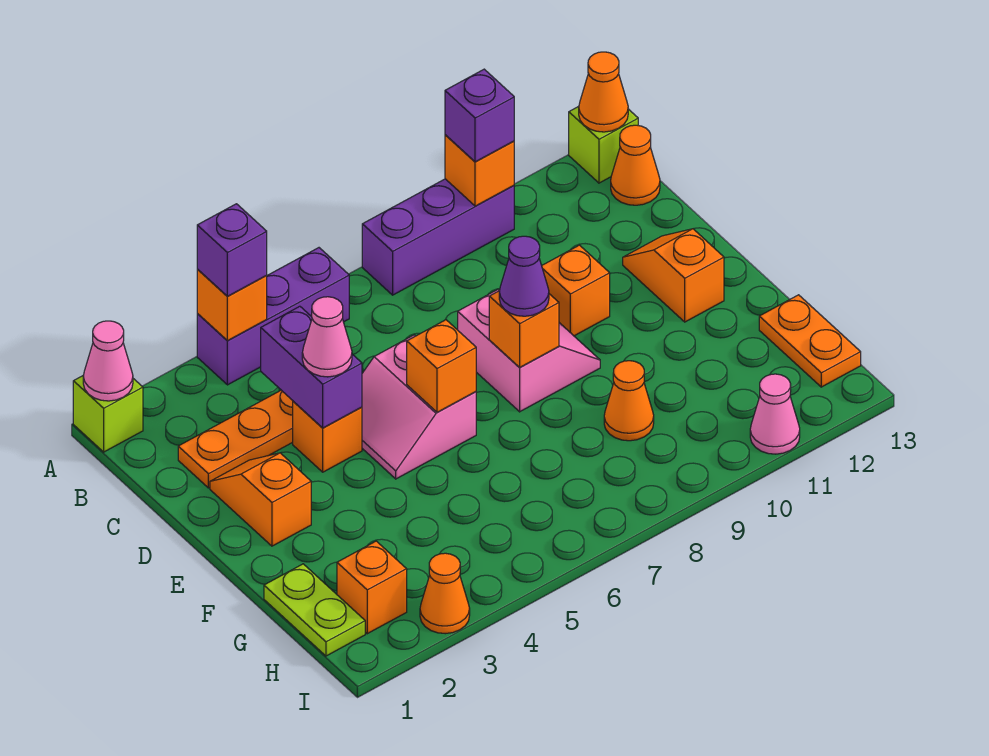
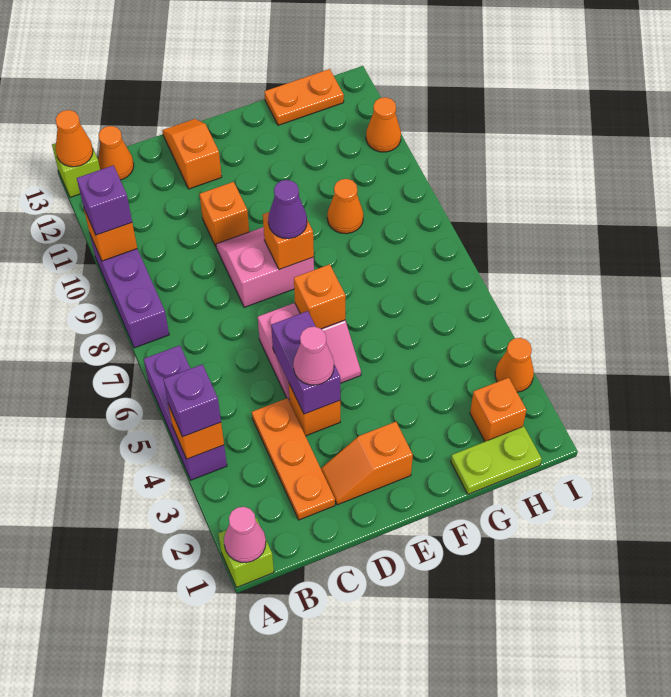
purple 1x2 brick [261,306,362,428] -> purple 1x2 brick turned to [271,311,340,414]
orange 1x2 slope [623,229,724,322] -> orange 1x2 slope turned to [162,119,222,189]
pink 1x1 cone [750,374,800,454] -> orange 1x1 cone [366,97,401,152]

